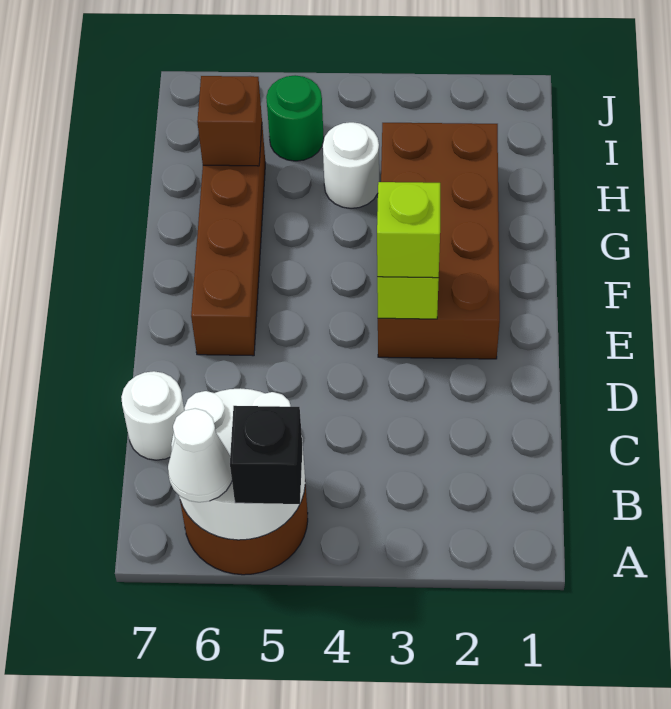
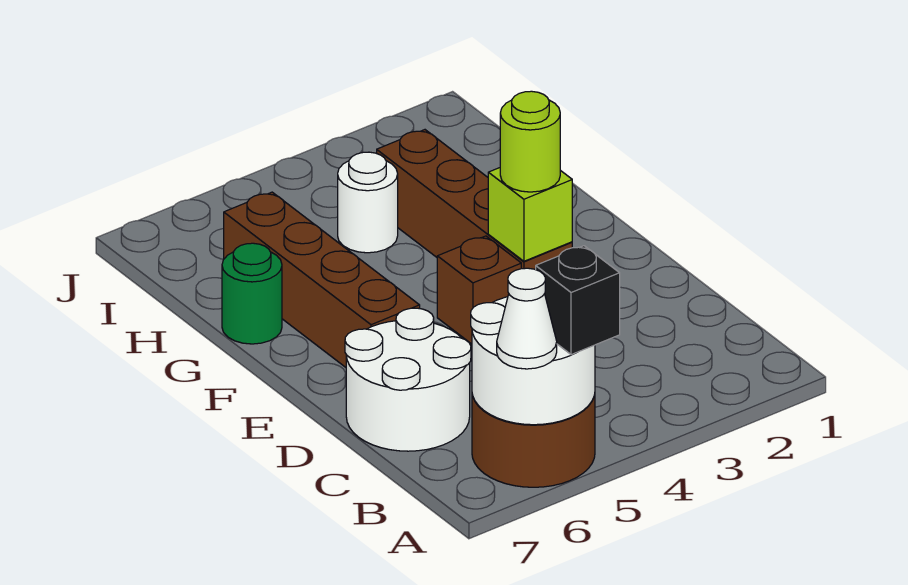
white 1x1 round brick [121,371,185,460] -> white 2x2 round brick [345,308,471,451]
brown 2x4 brick [378,123,500,359] -> brown 1x4 brick [377,130,572,270]
lime 1x1 brick [377,182,440,278] -> lime 1x1 round brick [500,91,560,192]
brown 1x1 brick [197,76,262,166] -> brown 1x1 brick moved to [437,236,521,344]
green 1x1 round brick [266,75,324,161] -> green 1x1 round brick moved to [222,243,282,344]

